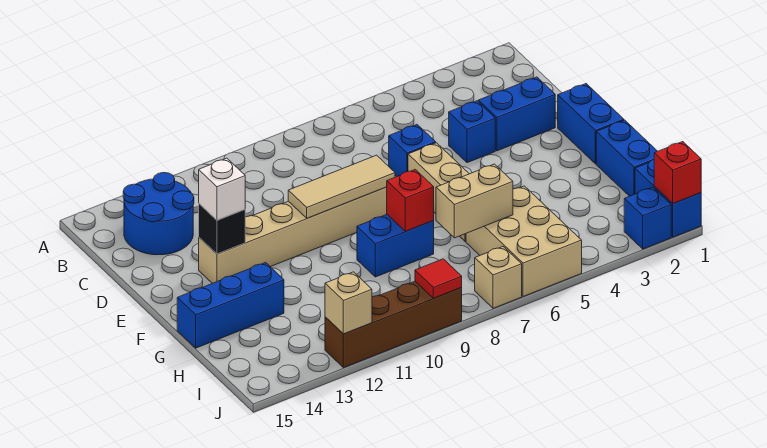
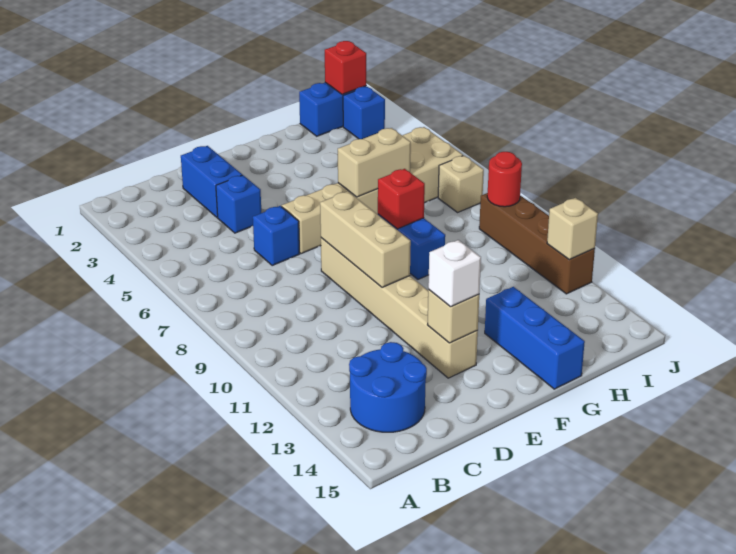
blue 1x2 brick [558,84,624,164] -> none
tan 1x3 tile [288,155,395,218] -> tan 1x3 brick [320,191,411,287]
black 1x1 brick [199,204,245,254] -> tan 1x1 brick [428,290,479,343]
blue 1x2 brick [596,120,657,196] -> none
tan 1x2 brick [436,164,513,238] -> tan 1x2 brick turned to [338,128,411,197]
red 1x1 tile [415,259,462,298] -> red 1x1 round brick [487,152,522,207]

